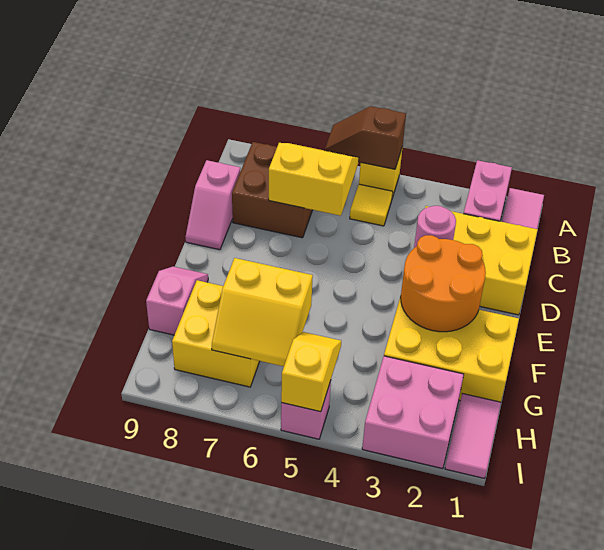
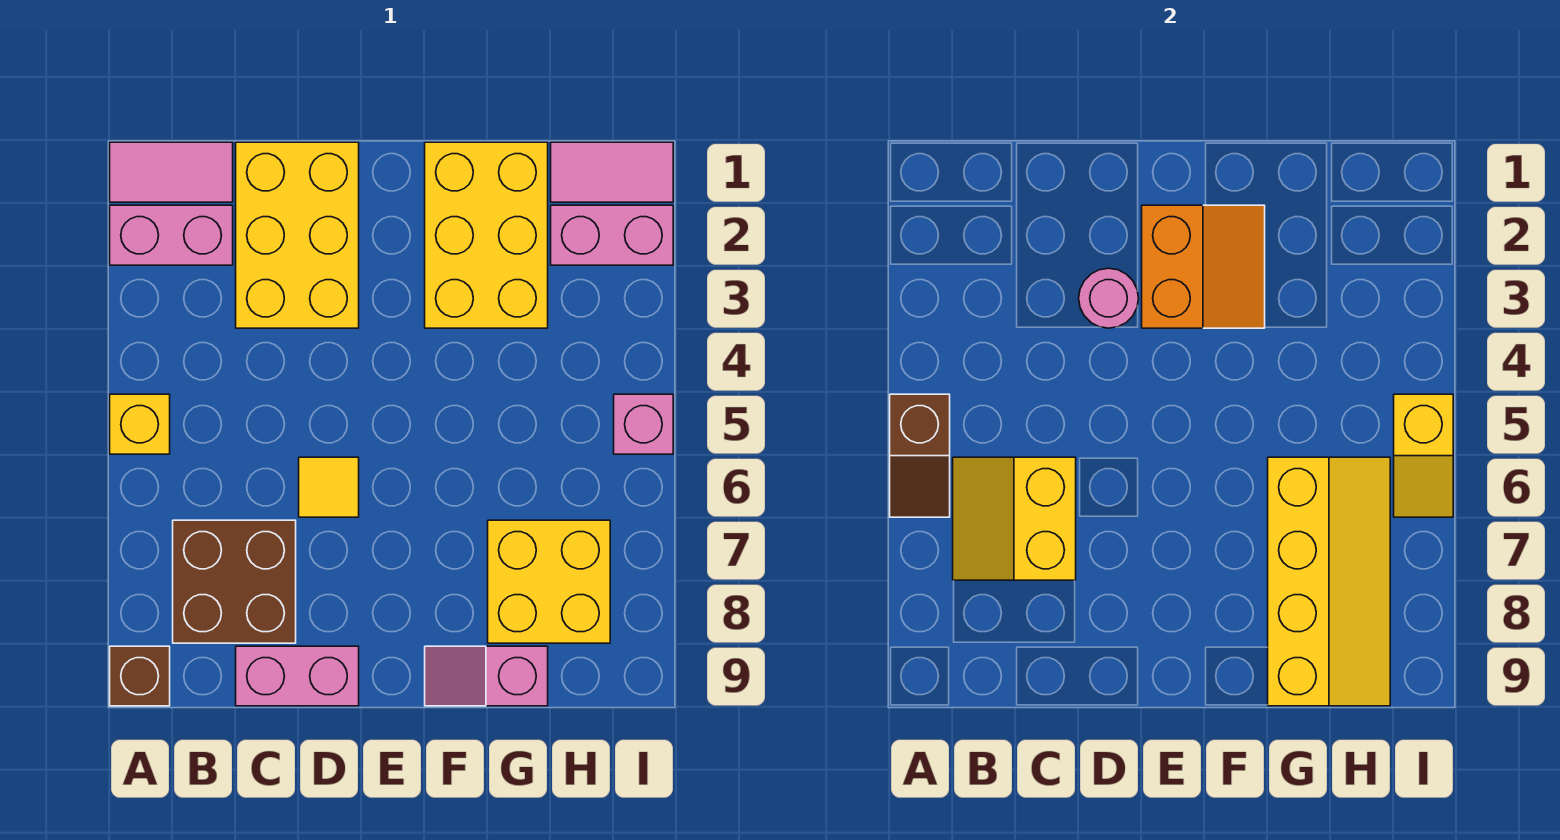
none -> brown 1x1 brick [110,646,170,706]
yellow 1x1 tile [350,184,393,226] -> yellow 1x1 tile moved to [299,457,359,517]
pink 1x2 slope [186,160,240,250] -> pink 1x2 brick [236,646,359,706]
orange 2x2 round brick [401,235,486,332] -> orange 2x2 slope [1142,205,1265,328]
yellow 2x2 slope [212,258,313,366] -> yellow 2x4 slope [1268,457,1390,706]
pink 2x2 brick [362,356,464,469] -> pink 1x2 brick [551,205,673,265]
yellow 1x2 slope [281,332,341,412] -> yellow 1x2 slope turned to [1394,394,1453,517]

